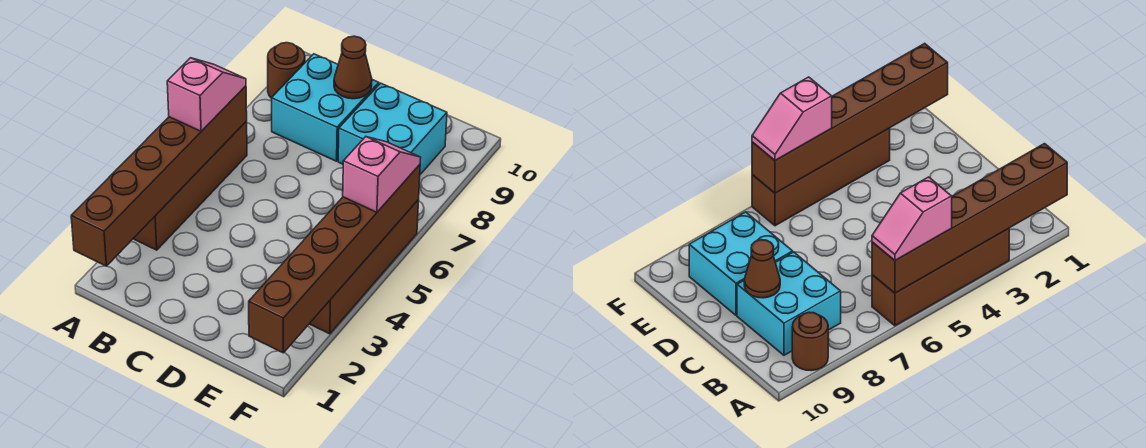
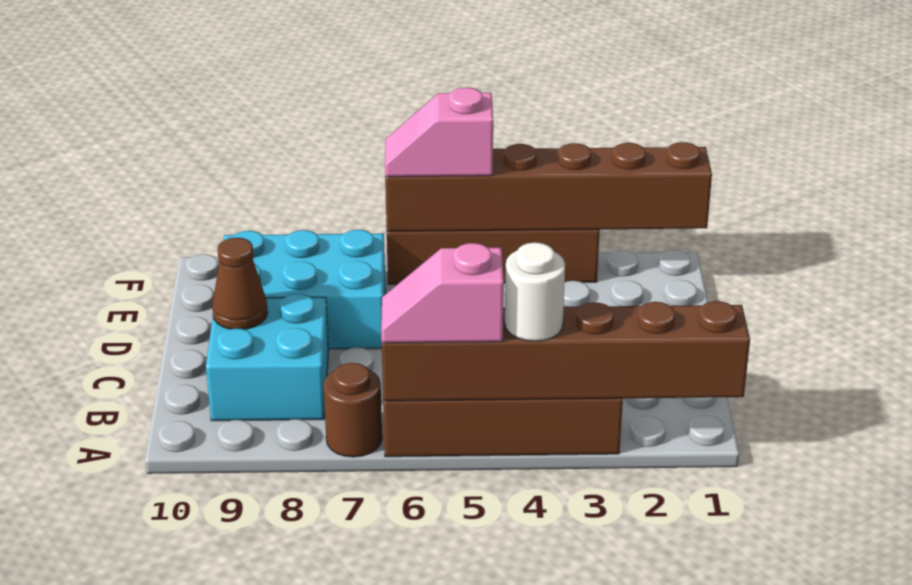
none -> white 1x1 round brick [505,242,565,341]
brown 1x1 round brick [268,43,305,98] -> brown 1x1 round brick moved to [324,363,382,457]
cyan 2x2 brick [338,83,447,174] -> cyan 2x3 brick [224,230,385,349]

